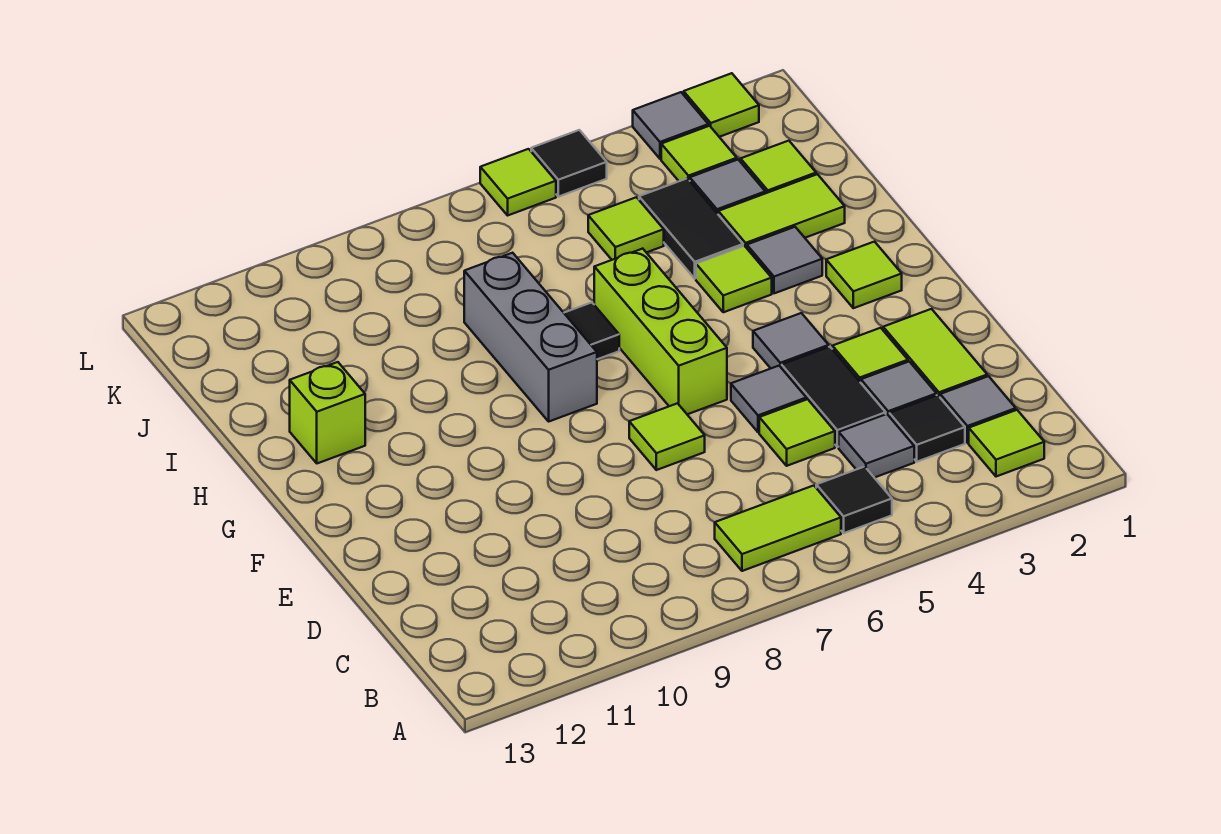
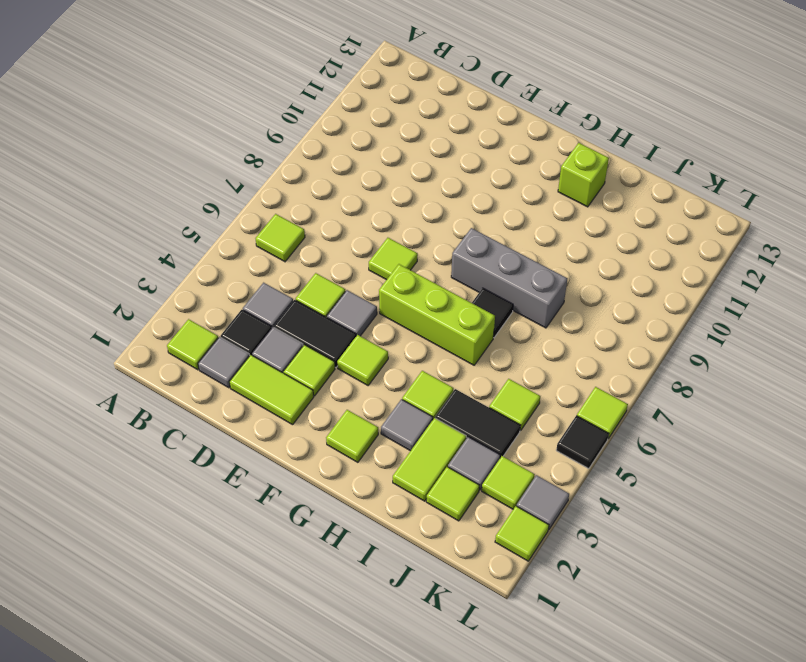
black 1x1 tile [816,467,892,533] -> none
lime 1x2 tile [715,486,841,571] -> lime 1x1 tile [255,214,305,262]
grey 1x1 tile [753,313,829,368] -> lime 1x1 tile [337,335,388,385]

